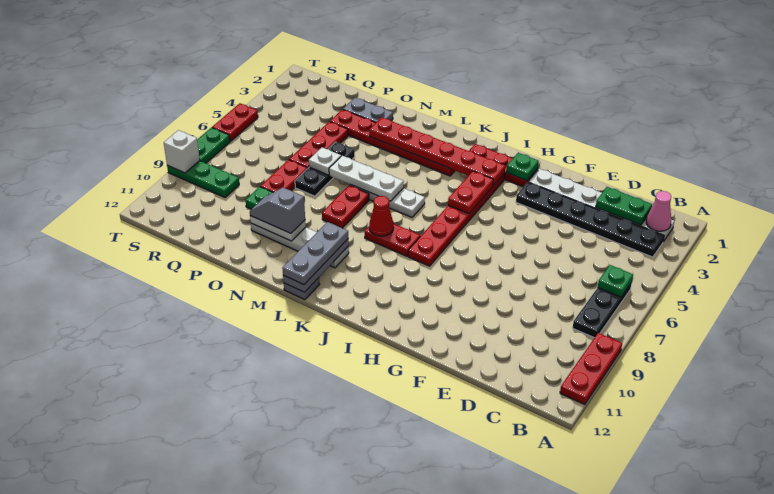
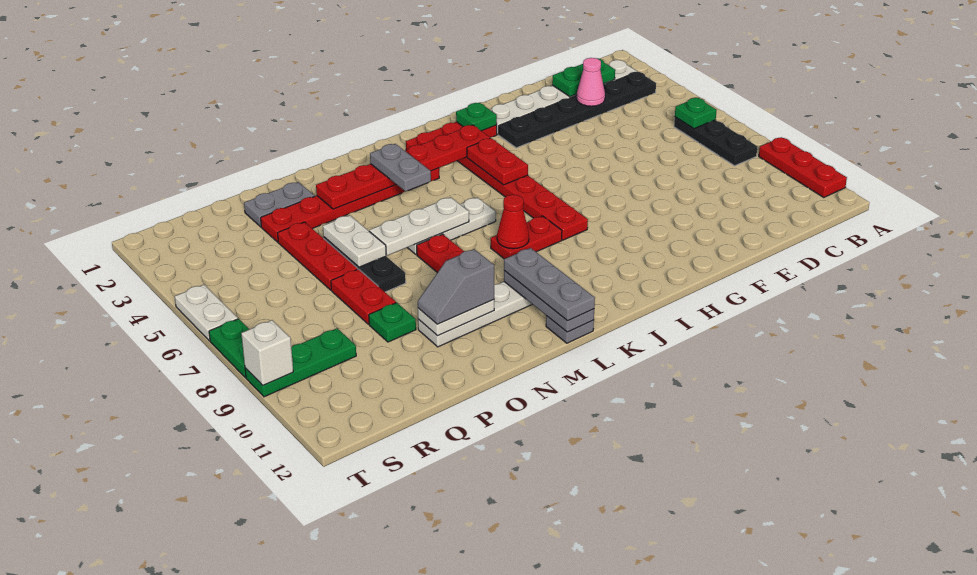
pink 1x1 cone [646,191,671,231] -> pink 1x1 cone moved to [576,58,605,106]
none -> grey 1x2 plate [370,144,431,191]
white 1x1 plate [309,148,341,175] -> white 1x2 plate [323,215,386,267]
red 1x2 plate [212,103,258,141] -> white 1x2 plate [175,285,238,341]

